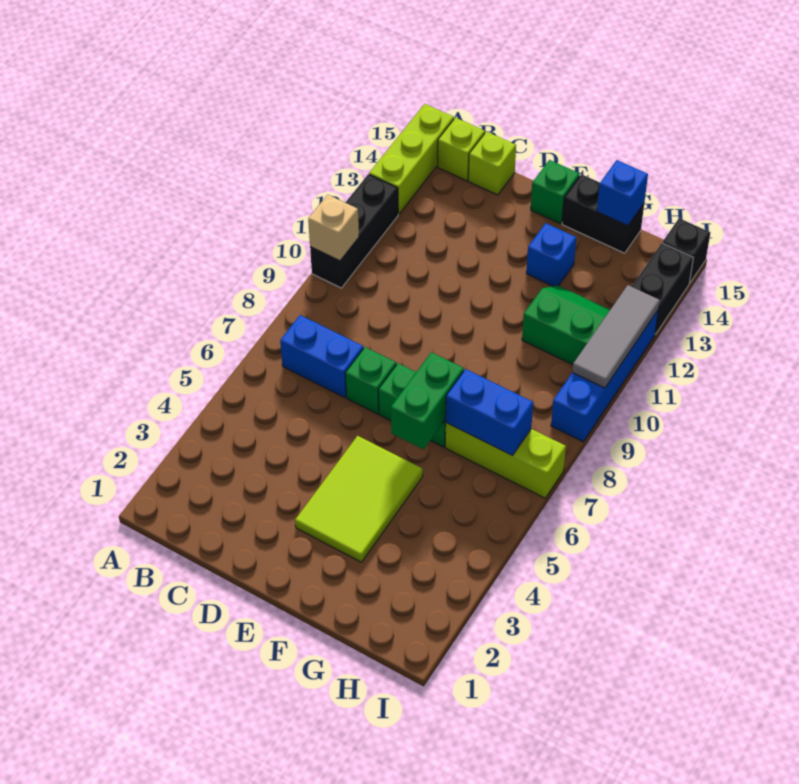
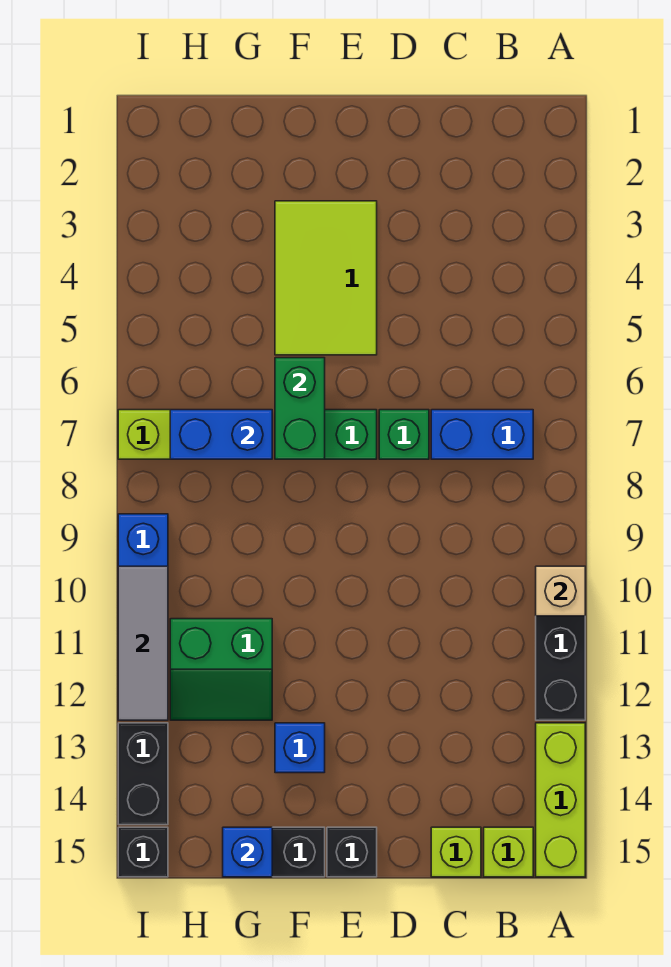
green 1x1 brick [531,160,580,224] -> black 1x1 brick [327,827,377,877]

